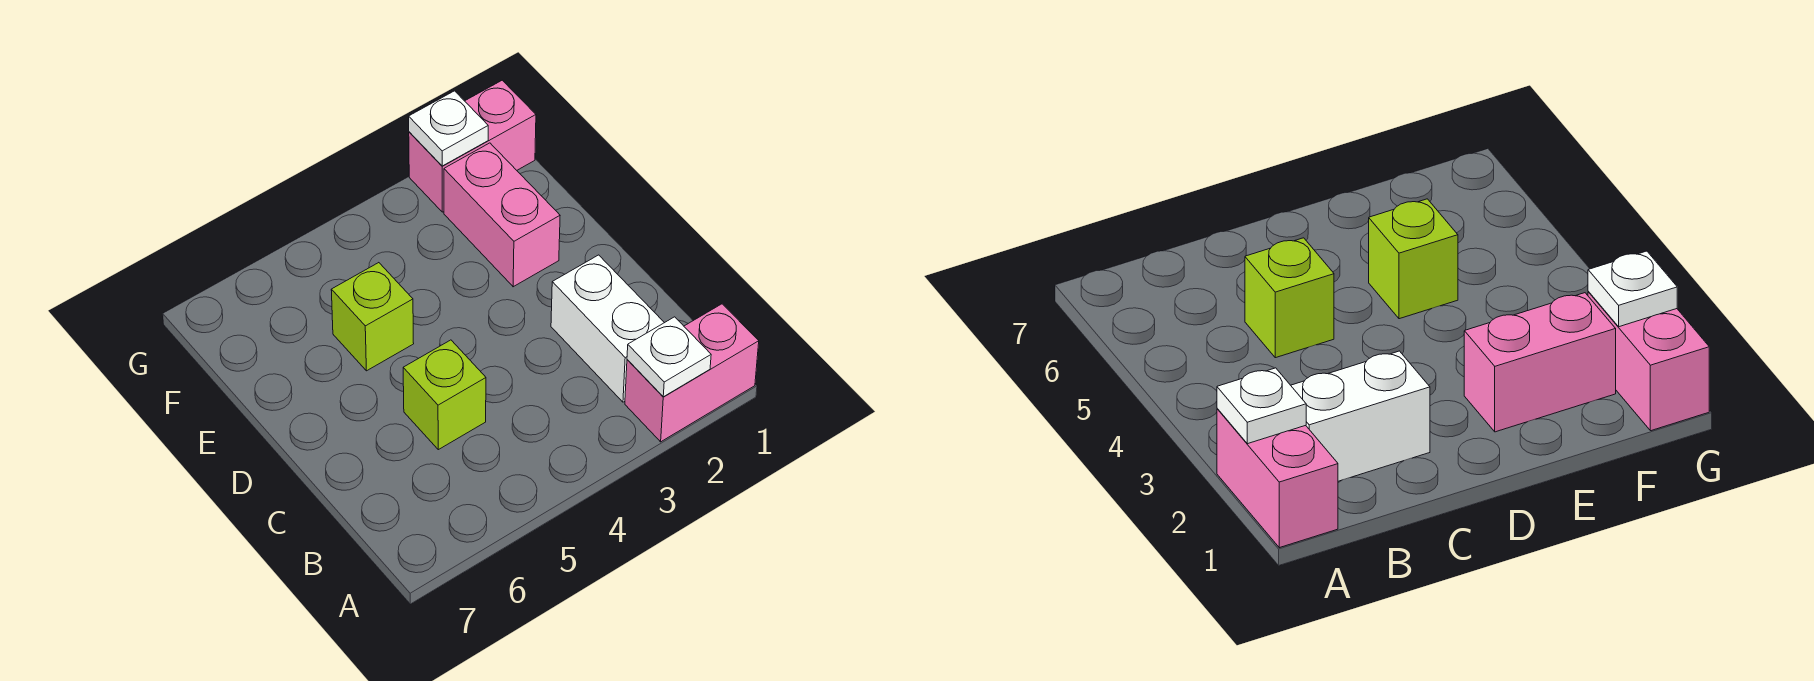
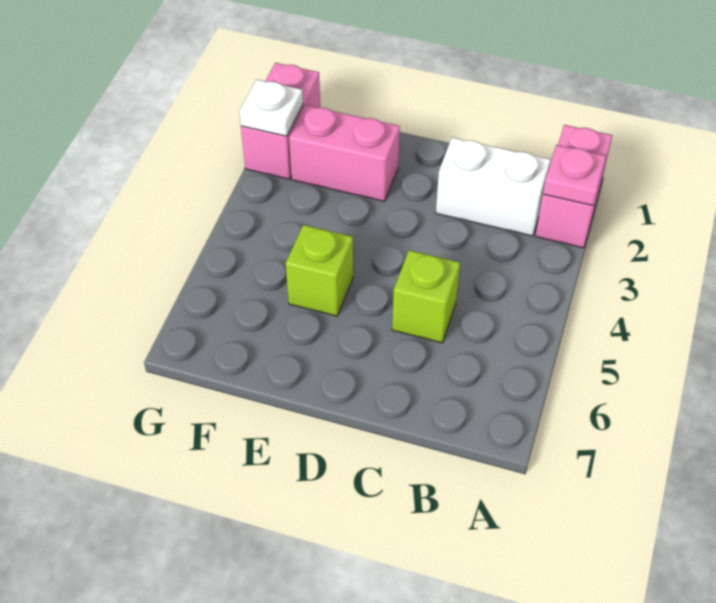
white 1x1 plate [627,317,711,397] -> pink 1x1 plate [543,145,606,206]

